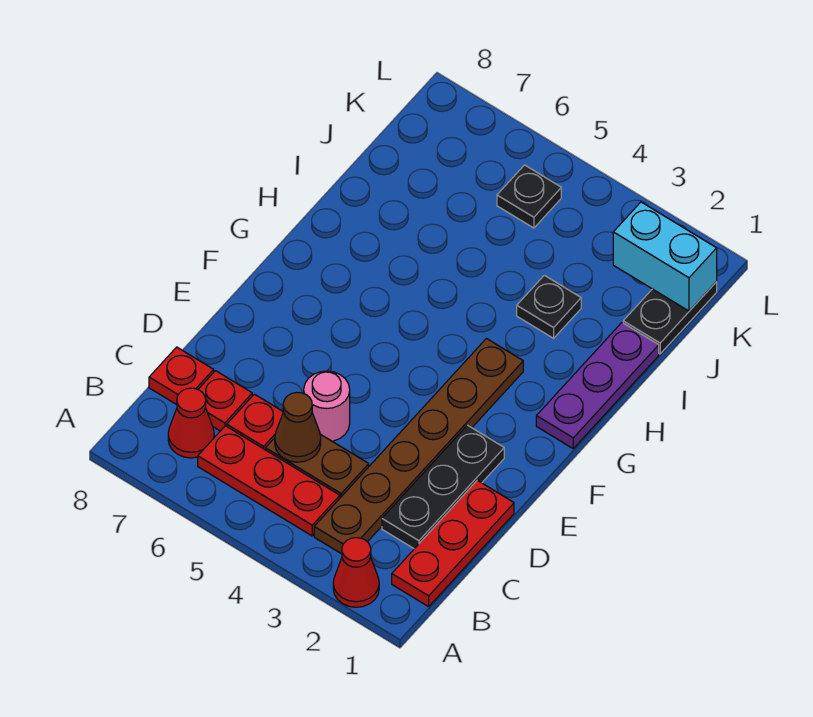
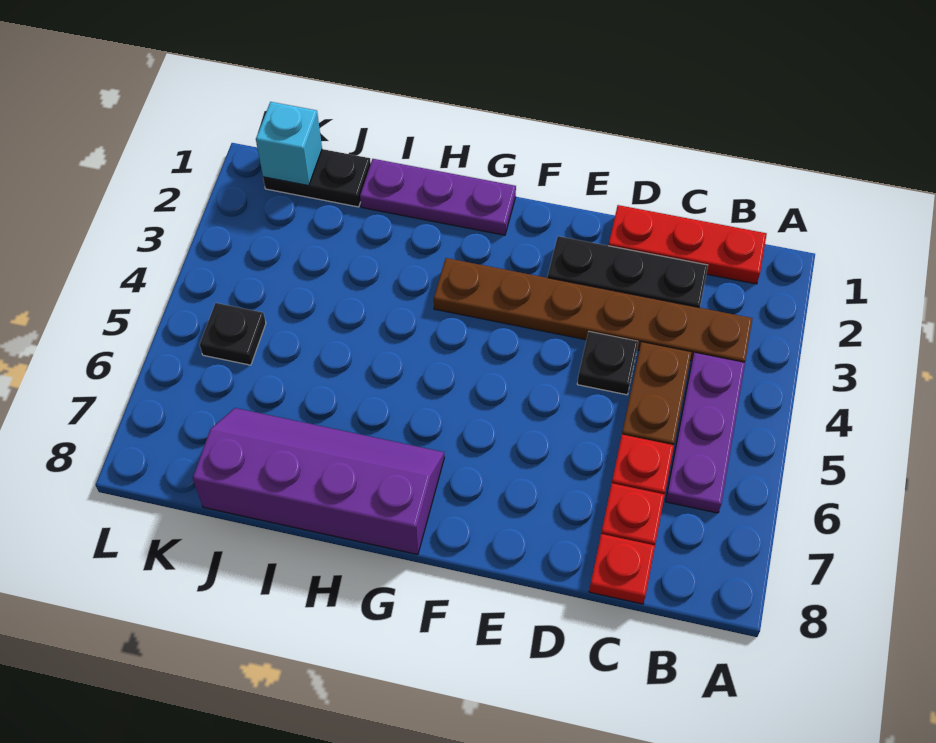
red 1x1 cone [333,538,379,607] -> none
red 1x3 plate [198,426,340,536] -> purple 1x3 plate [665,353,745,513]
red 1x1 cone [168,388,214,458] -> none
brown 1x1 cone [275,392,321,462] -> none
pink 1x1 round brick [304,371,350,441] -> none
none -> purple 2x4 slope [193,408,444,555]
black 1x1 plate [517,275,581,338] -> black 1x1 plate moved to [577,332,638,395]
cyan 1x2 brick [613,202,717,311] -> cyan 1x1 brick [256,102,322,186]

